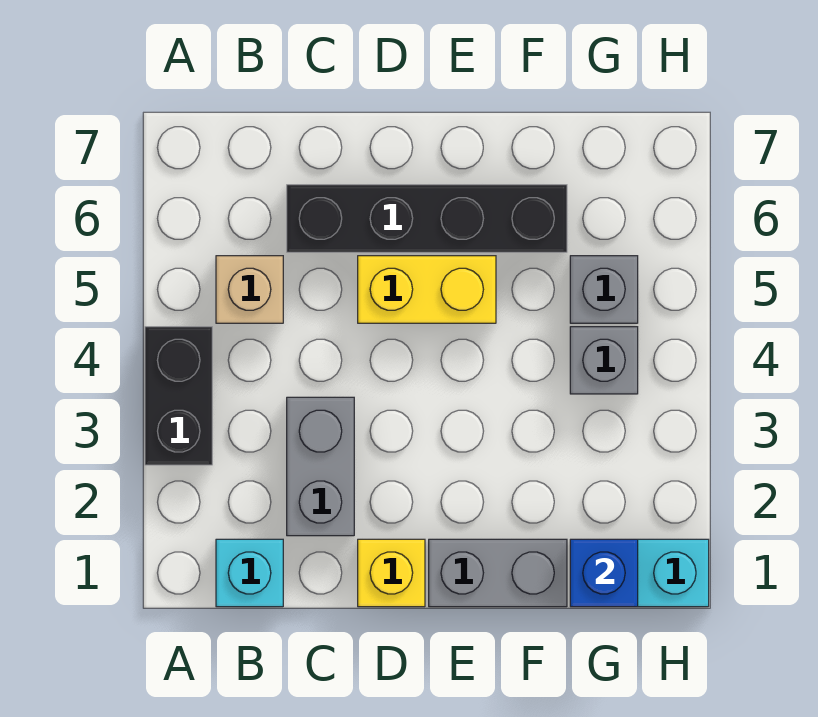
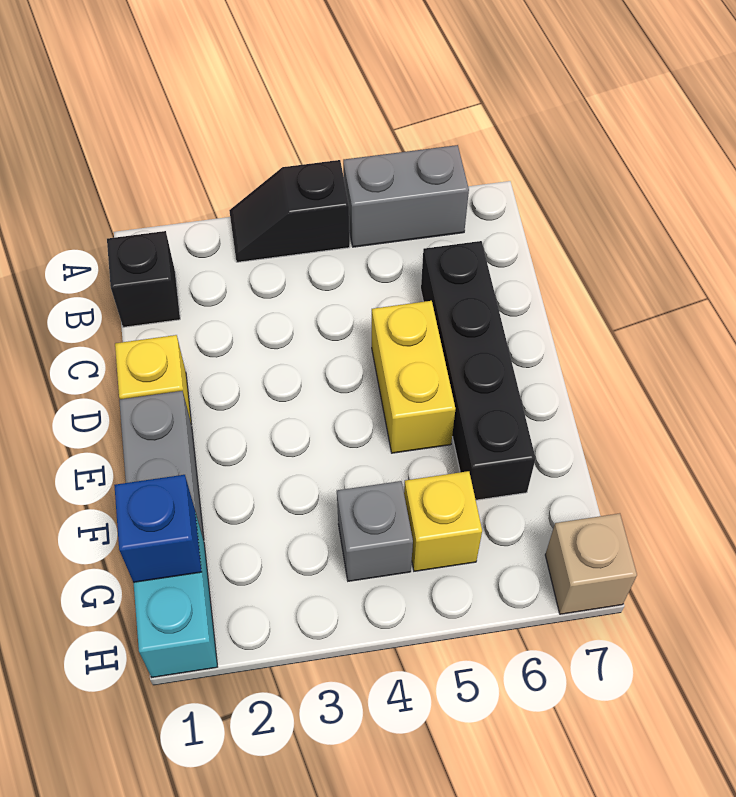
black 1x2 brick [145,327,212,465] -> black 1x2 slope [229,160,350,262]
cyan 1x1 brick [216,539,283,607] -> black 1x1 brick [107,231,180,327]
tan 1x1 brick [216,256,283,323] -> tan 1x1 brick moved to [545,513,637,614]
grey 1x2 brick [287,397,354,536] -> grey 1x2 brick moved to [343,145,469,247]
grey 1x1 brick [570,256,638,323] -> yellow 1x1 brick [404,471,482,571]

